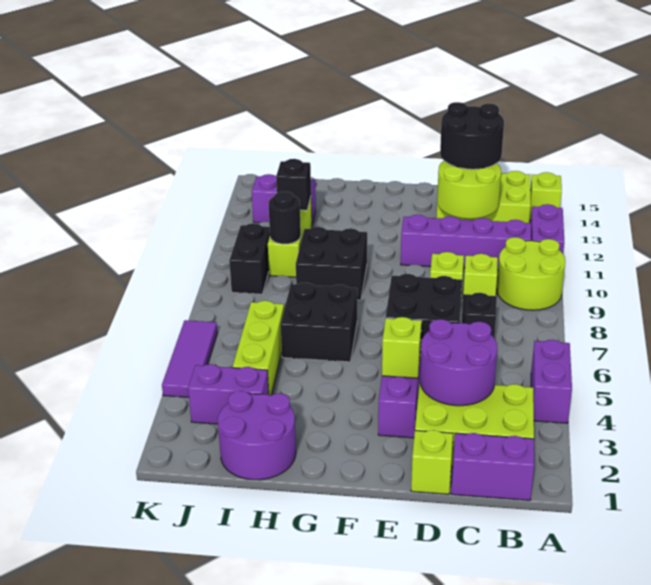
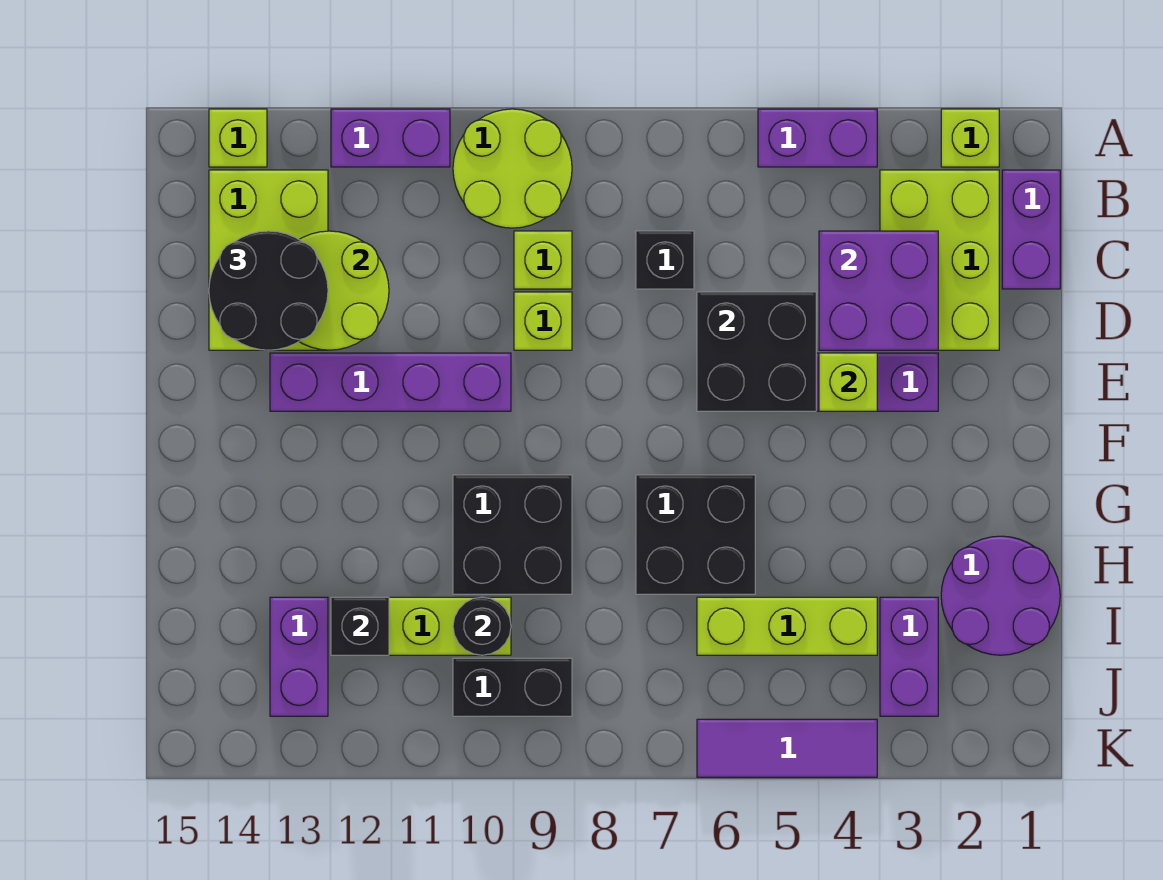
purple 1x4 brick [401,215,531,270] -> purple 1x4 brick turned to [270,353,511,411]
purple 2x2 round brick [420,319,497,406] -> purple 2x2 brick [819,231,938,350]
lime 1x1 brick [411,430,453,494] -> lime 1x1 brick moved to [941,109,999,167]

